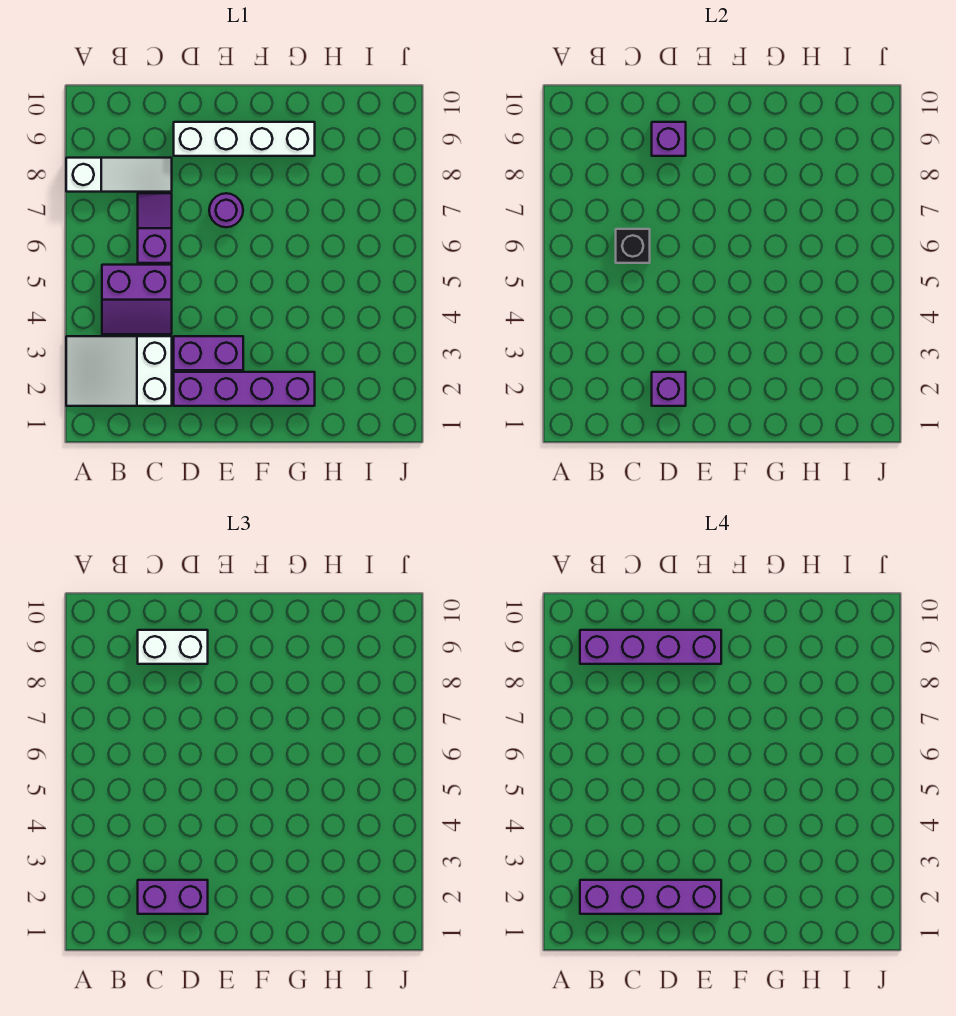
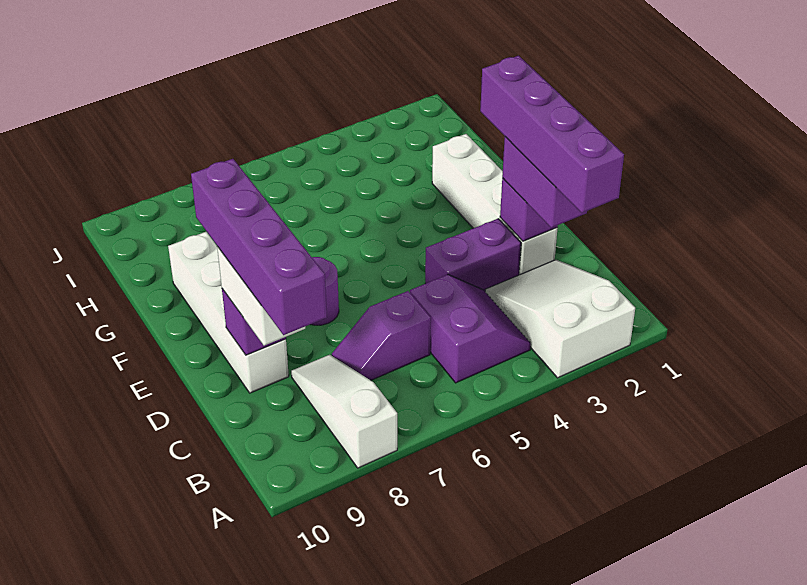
white 2x3 slope [66,336,172,406] -> white 2x3 slope turned to [485,260,635,378]
black 1x1 brick [616,229,650,263] -> none
purple 1x4 brick [174,372,315,406] -> white 1x4 brick [432,134,558,275]
purple 1x2 brick [174,336,243,370] -> purple 1x2 brick turned to [425,219,521,291]

